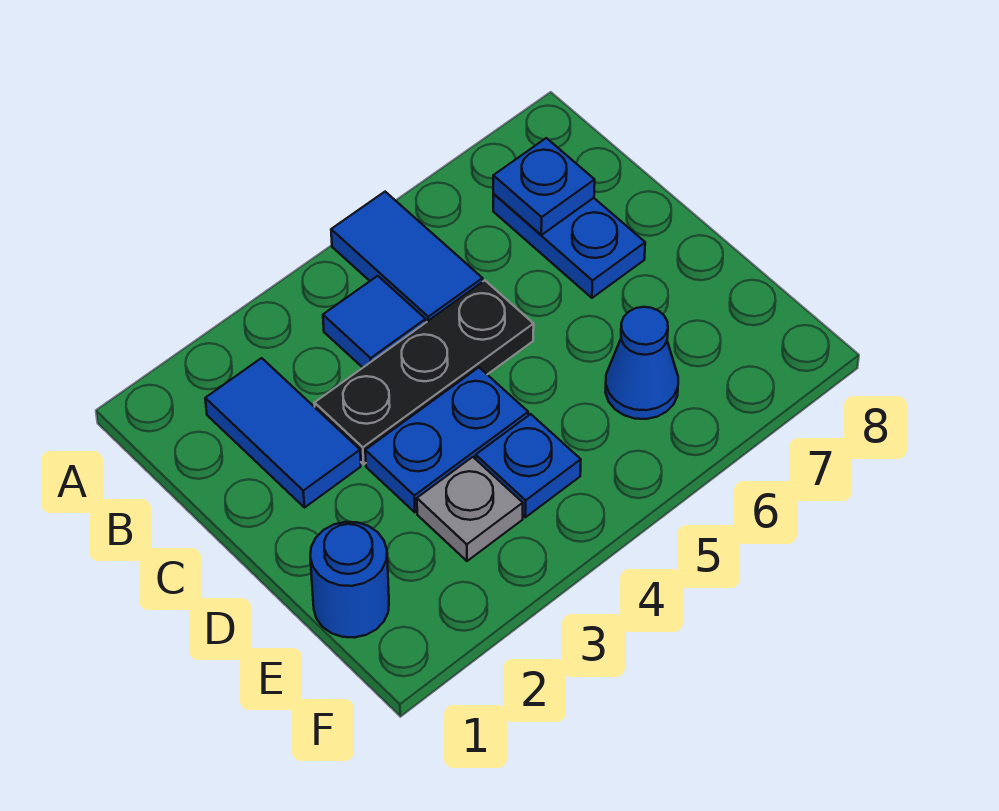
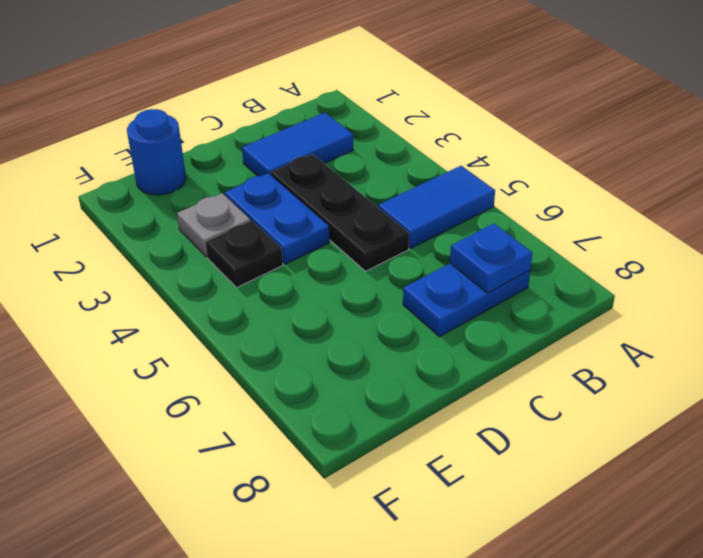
blue 1x1 tile [323,276,426,368] -> none
blue 1x1 plate [476,414,581,517] -> black 1x1 plate [206,221,283,288]
blue 1x1 cone [605,307,678,419] -> none

